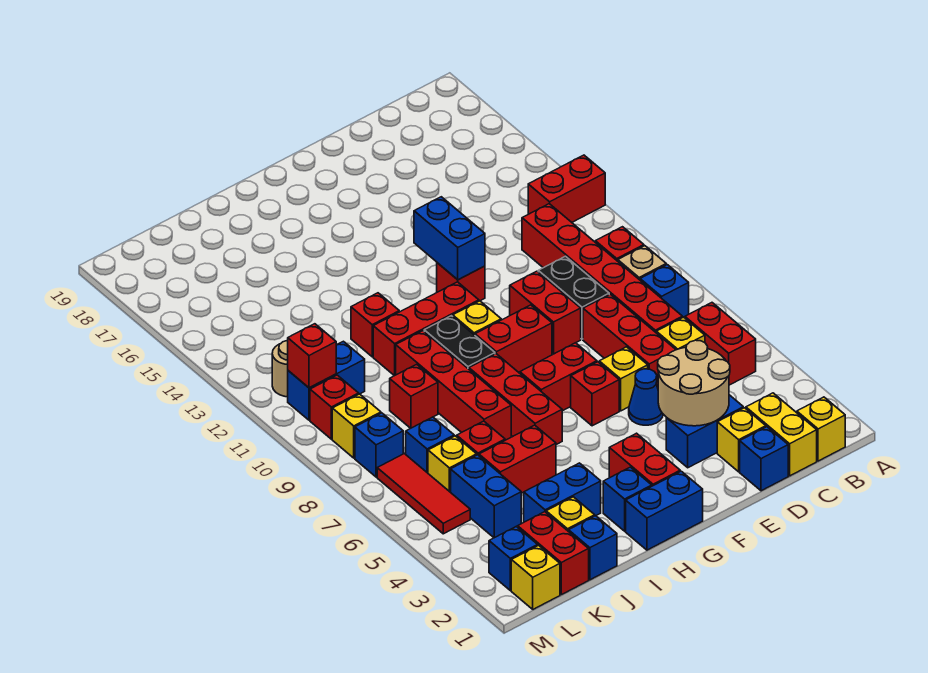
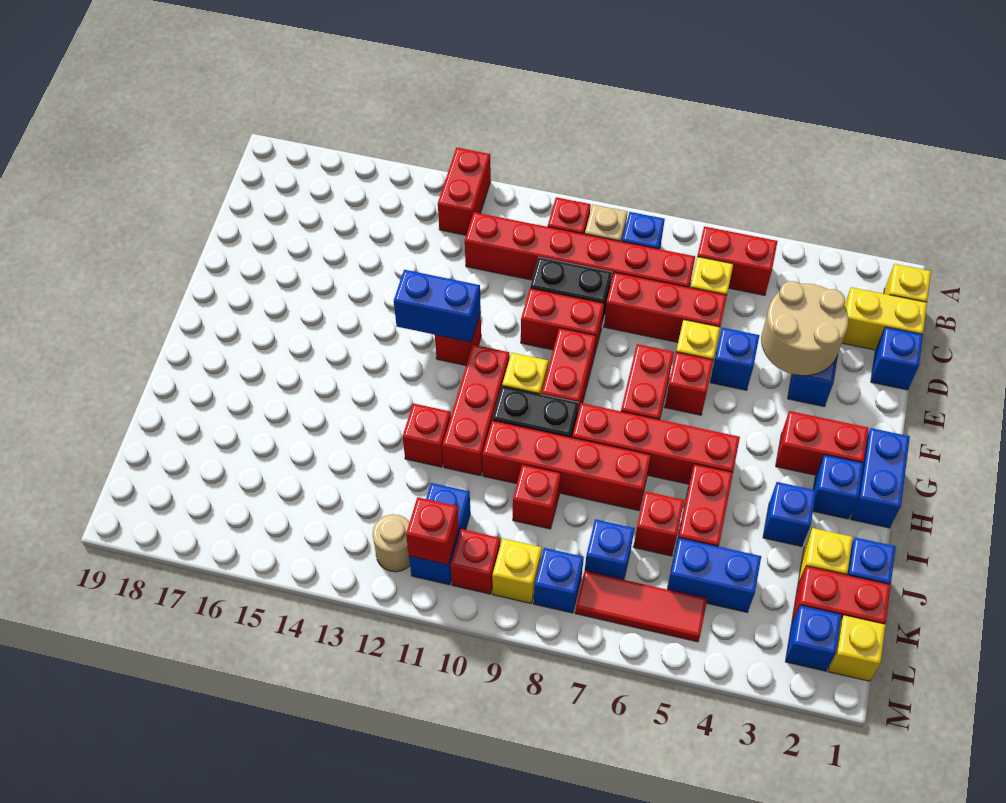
yellow 1x1 brick [717,408,766,472] -> none
blue 1x1 cone [629,369,663,425] -> blue 1x1 brick [710,328,759,390]
red 1x3 brick [469,354,562,445] -> red 1x4 brick [572,403,740,484]
blue 1x2 brick [524,463,601,522] -> blue 1x1 brick [763,482,816,546]
yellow 1x1 brick [428,436,477,492] -> none

